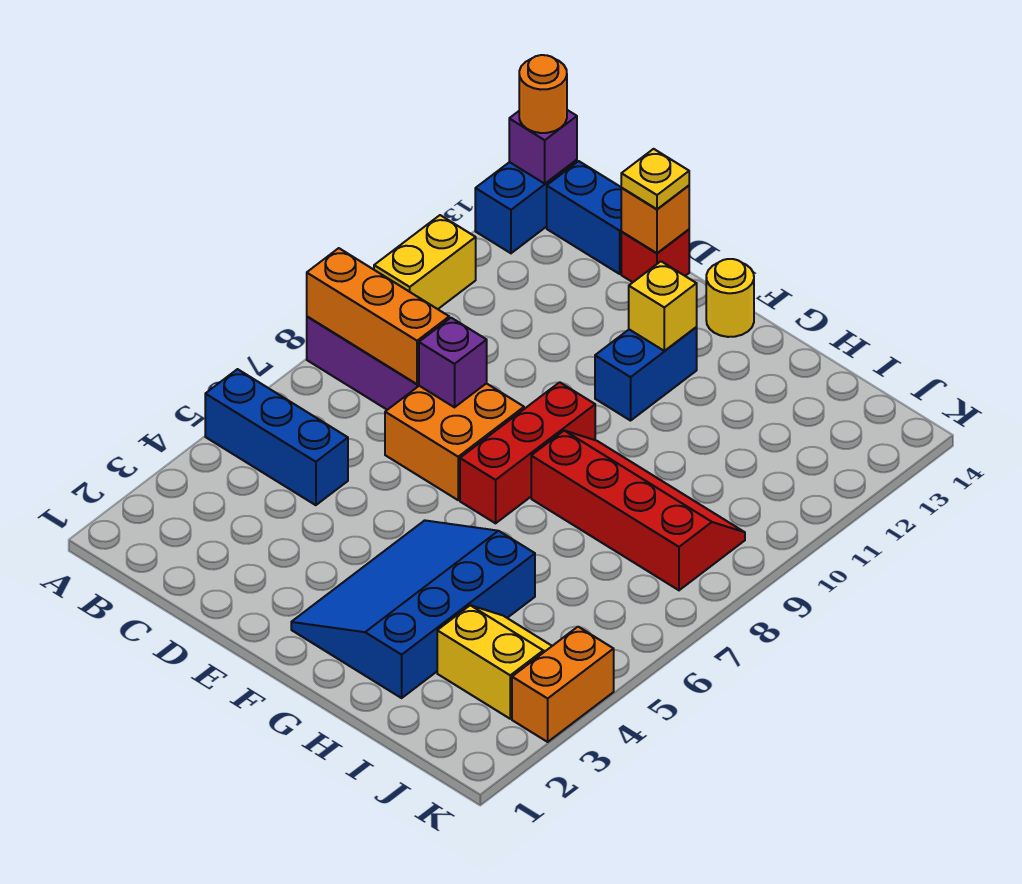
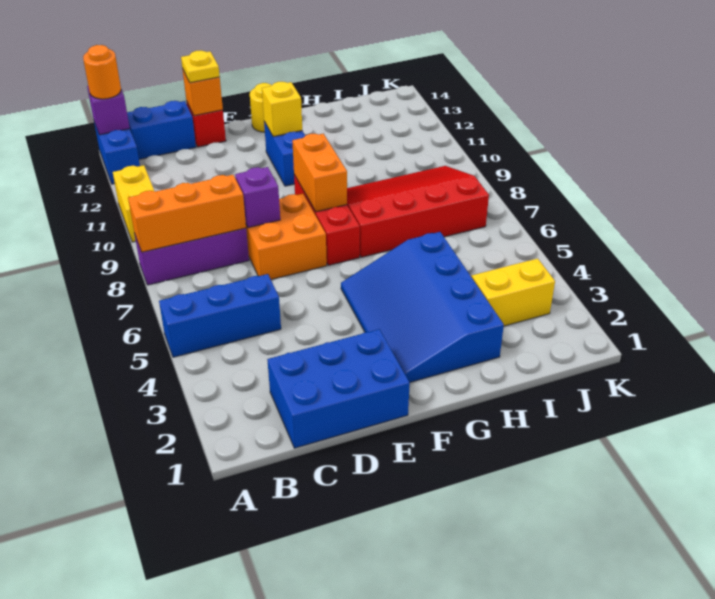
none -> blue 2x3 brick [267,329,410,448]
red 2x4 slope [531,431,745,590] -> red 3x4 slope [347,166,489,257]
orange 1x2 brick [512,627,614,742] -> orange 1x2 brick moved to [292,134,347,212]

